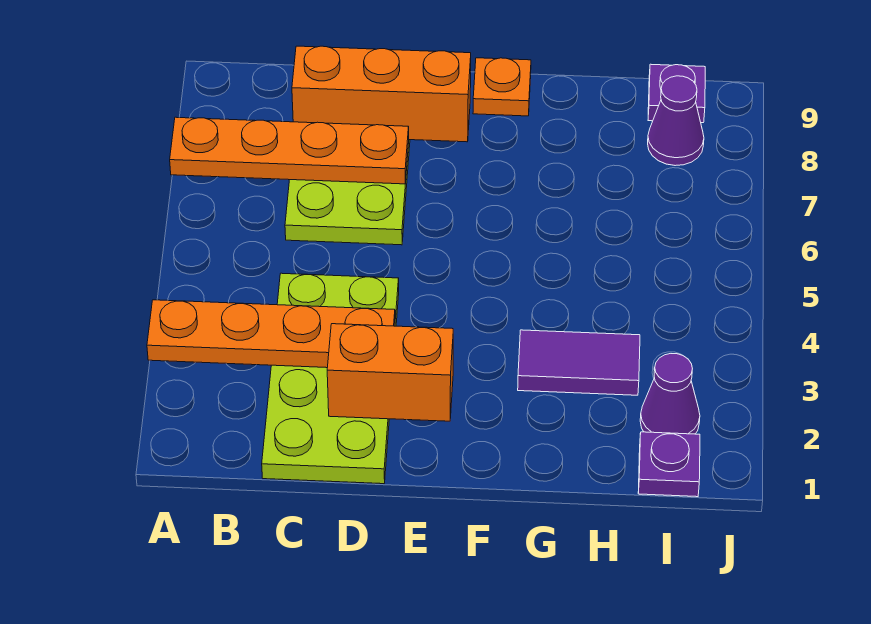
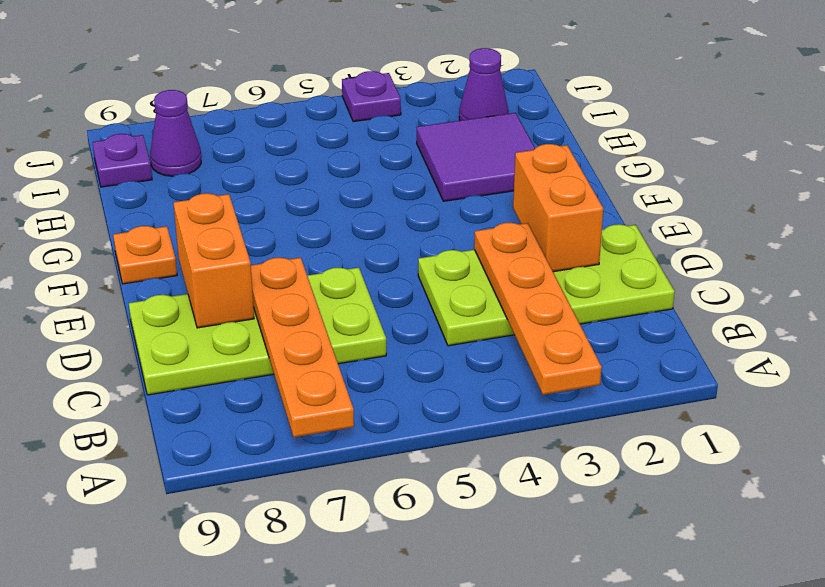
orange 1x3 brick [292,46,471,142] -> orange 1x2 brick [173,193,254,328]
purple 1x2 tile [518,330,640,395] -> purple 2x2 tile [417,113,535,201]
purple 1x1 plate [638,432,700,497] -> purple 1x1 plate moved to [342,71,401,122]

